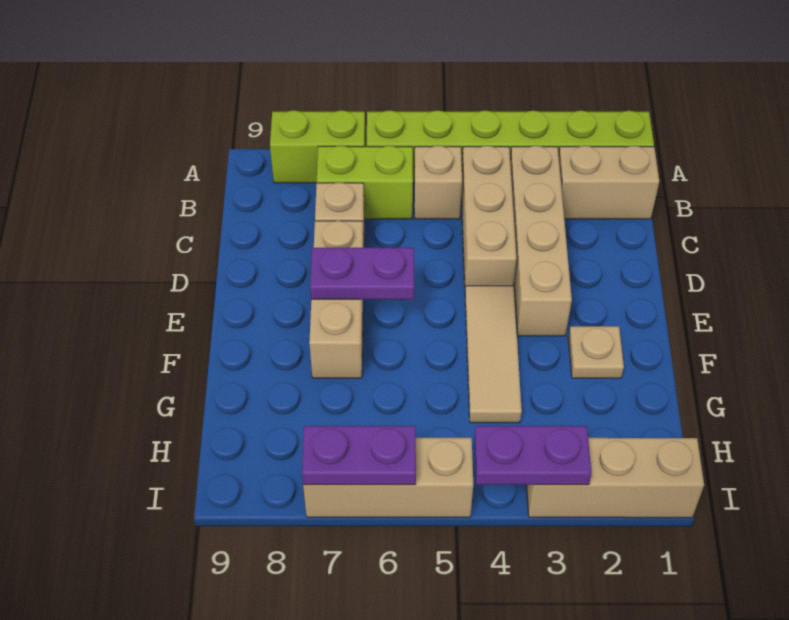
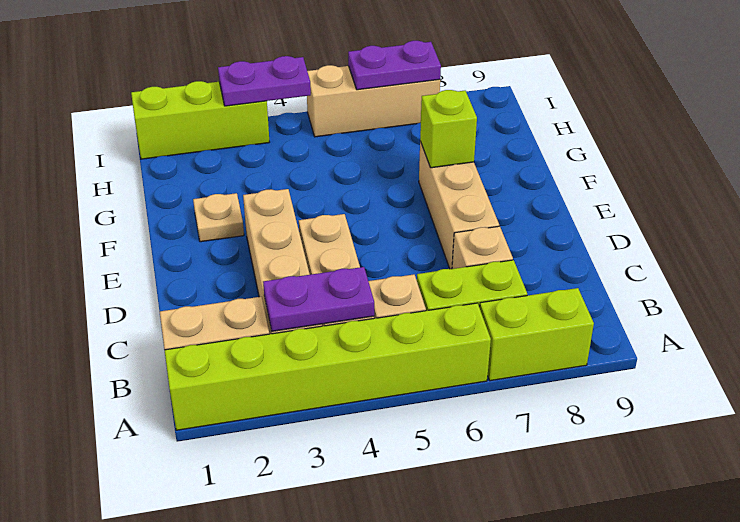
tan 1x3 tile [465,286,522,423] -> none
purple 1x2 plate [310,248,414,299] -> purple 1x2 plate moved to [263,267,374,331]
none -> lime 1x1 brick [420,90,477,168]
tan 1x3 brick [527,438,704,518] -> lime 1x3 brick [131,81,269,159]

